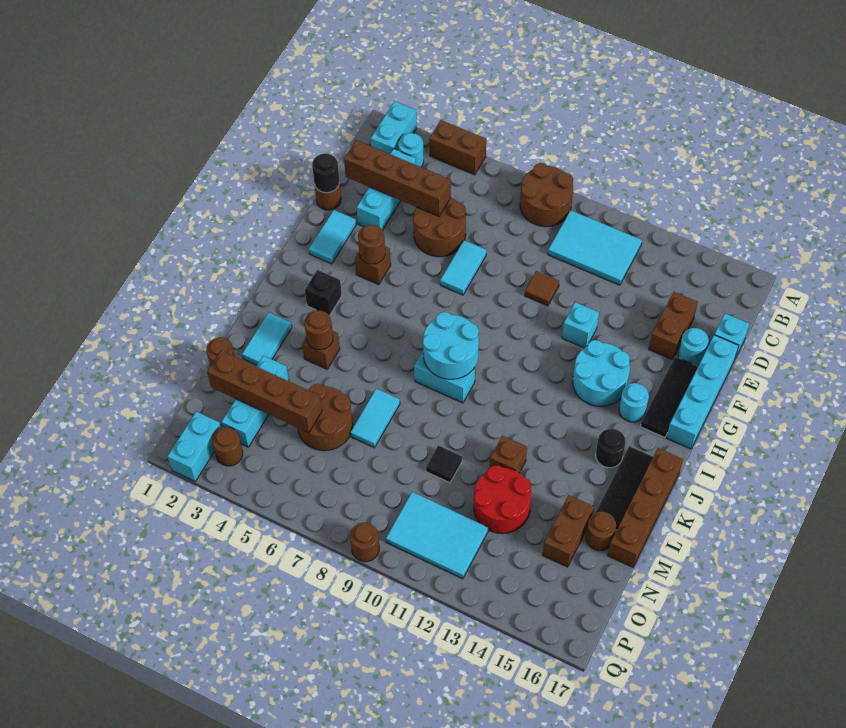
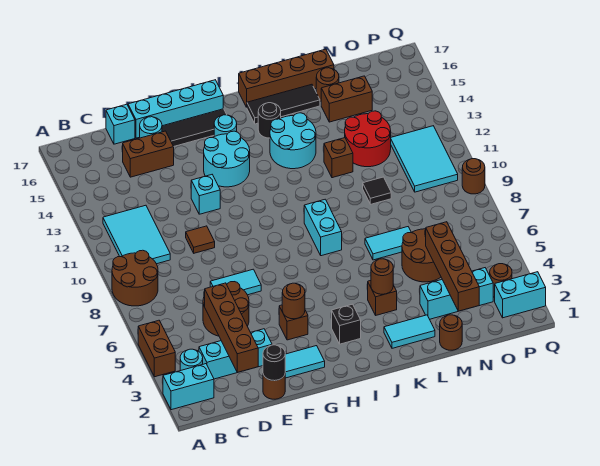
cyan 2x2 round brick [423,312,479,379] -> cyan 2x2 round brick moved to [270,113,316,169]

